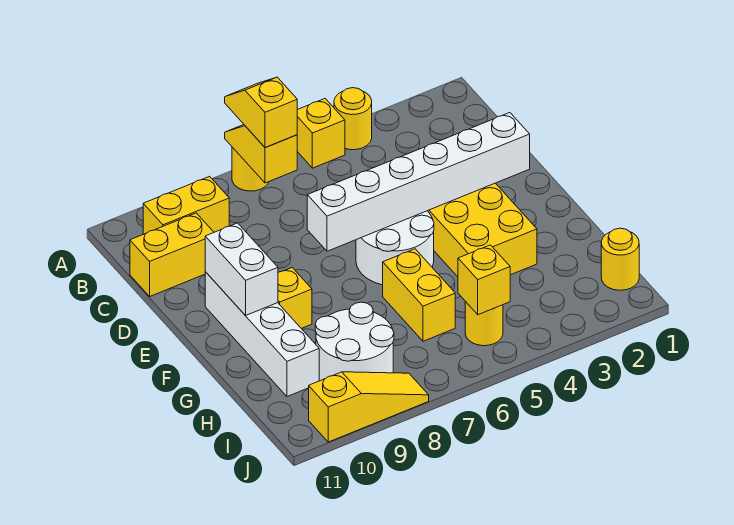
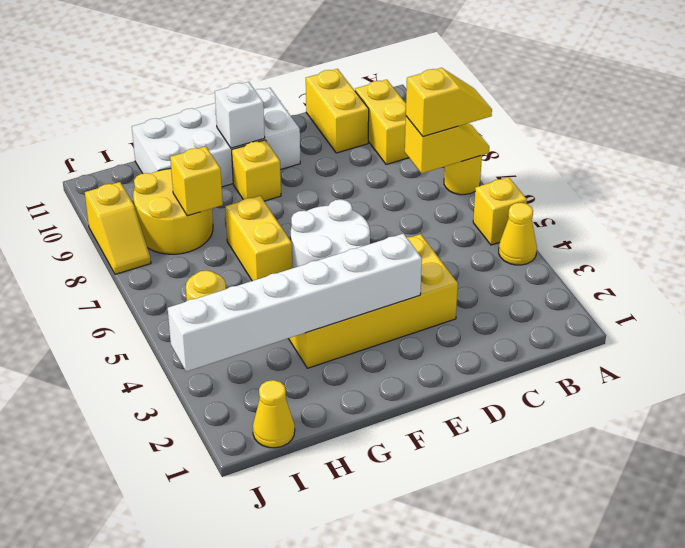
yellow 1x1 round brick [334,88,372,150] -> yellow 1x1 cone [499,203,537,265]
white 1x6 brick [307,113,530,251] -> white 1x6 brick turned to [168,234,422,372]
white 1x4 brick [205,272,319,397] -> white 2x4 brick [132,88,300,187]
white 1x2 brick [205,223,278,316] -> white 1x1 brick [215,82,265,148]
yellow 1x2 brick [383,249,455,341] -> yellow 1x2 brick turned to [225,196,292,281]
white 2x2 round brick [315,302,394,381] -> yellow 2x2 round brick [133,169,213,254]
yellow 1x1 round brick [601,228,639,290] -> yellow 1x1 cone [253,380,295,448]
yellow 1x1 brick [458,245,510,315] -> yellow 1x1 brick moved to [170,146,223,216]
yellow 1x3 slope [309,372,429,442] -> yellow 1x2 slope [85,182,151,274]

